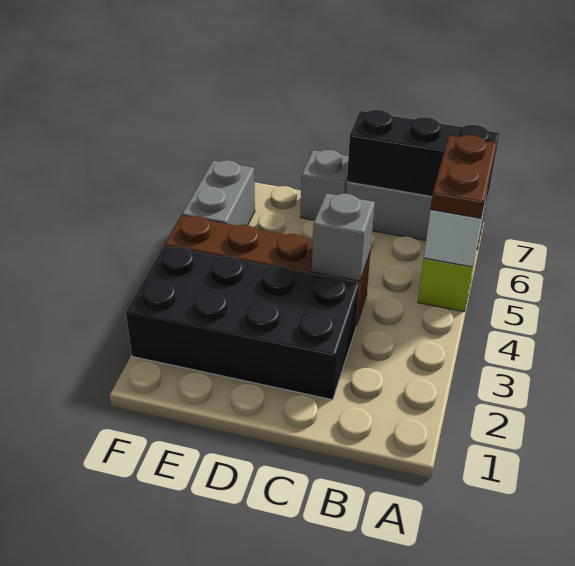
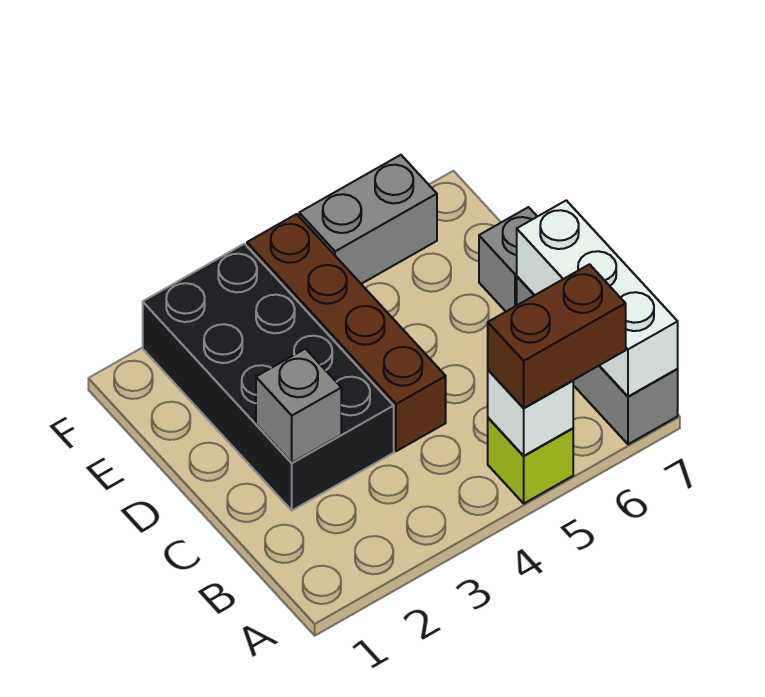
brown 1x2 plate [431,135,497,218] -> brown 1x2 brick [488,264,626,408]
black 1x3 brick [347,110,500,206] -> white 1x3 brick [517,200,678,397]
grey 1x1 brick [312,193,375,281] -> grey 1x1 brick moved to [256,349,341,463]

